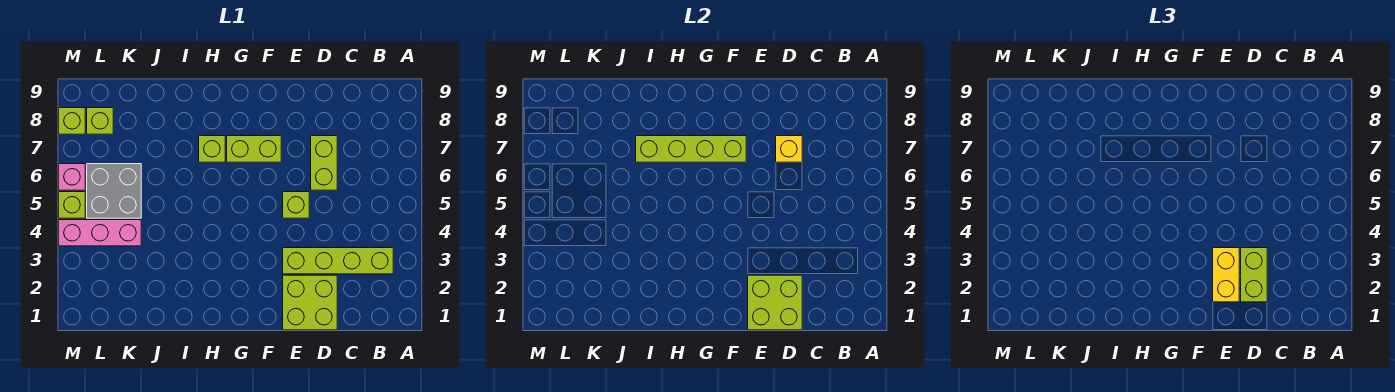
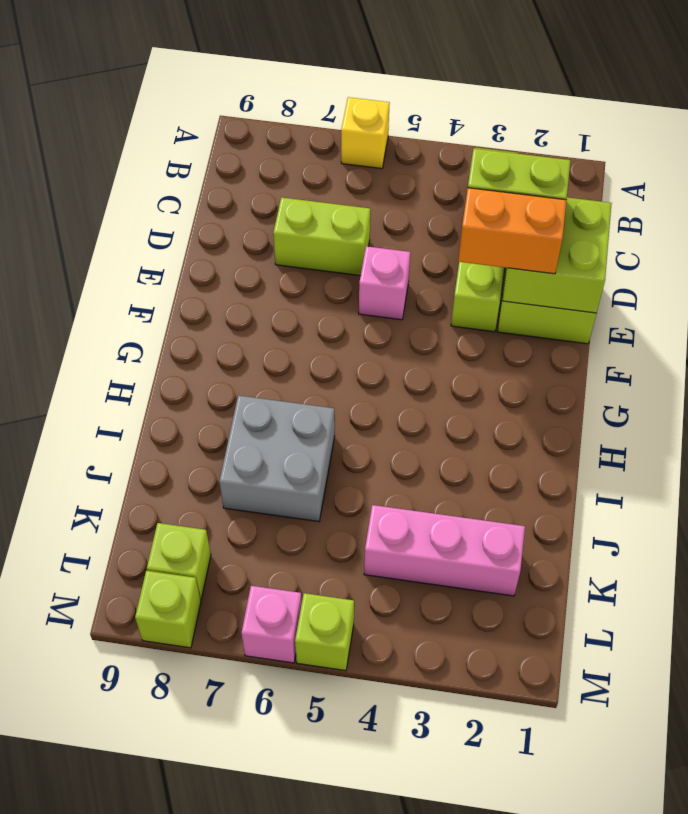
yellow 1x1 brick [776,136,802,162] -> yellow 1x1 brick moved to [341,97,390,168]
yellow 1x2 brick [1213,248,1239,302] -> orange 1x2 brick [458,188,566,274]
lime 1x1 brick [283,192,309,218] -> pink 1x1 brick [359,246,410,320]
lime 1x2 brick [227,136,281,162] -> none
lime 1x4 brick [636,136,746,162] -> none
lime 1x1 brick [199,136,225,162] -> none
pink 1x3 brick [59,220,141,246] -> pink 1x3 brick turned to [364,505,525,596]
grey 2x2 brick [87,164,141,218] -> grey 2x2 brick moved to [219,395,335,522]

